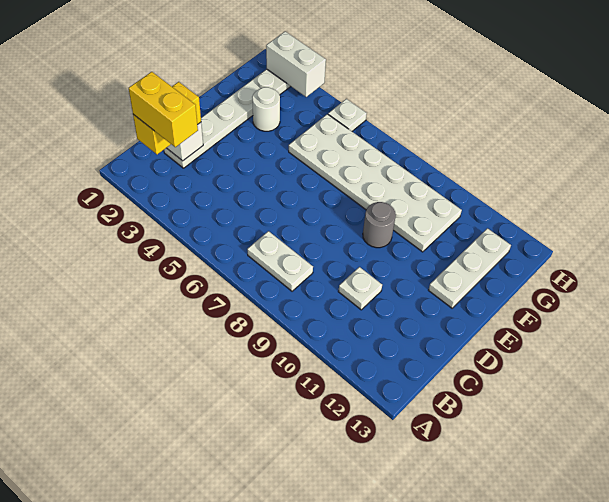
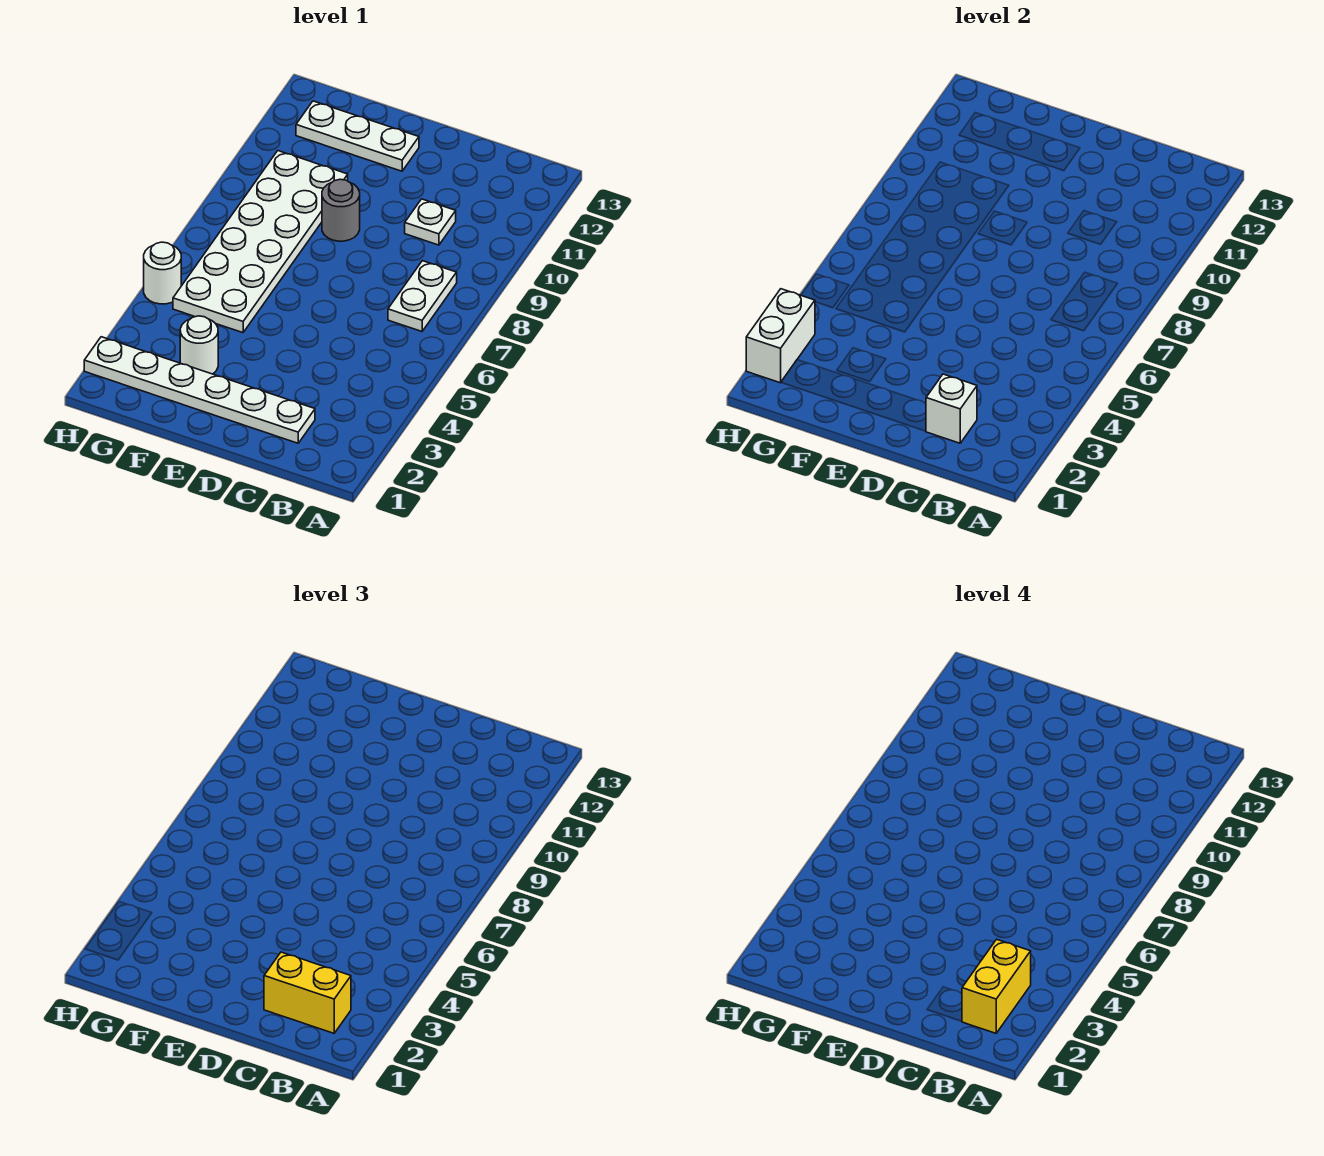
white 1x1 plate [328,99,367,131] -> white 1x1 round brick [144,242,181,304]

